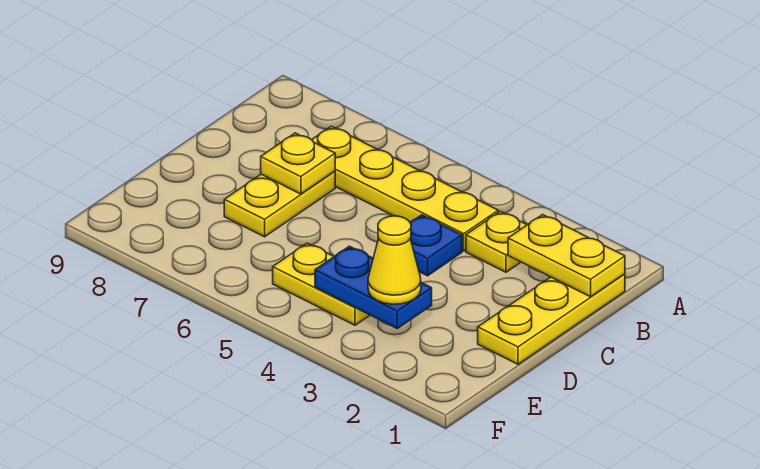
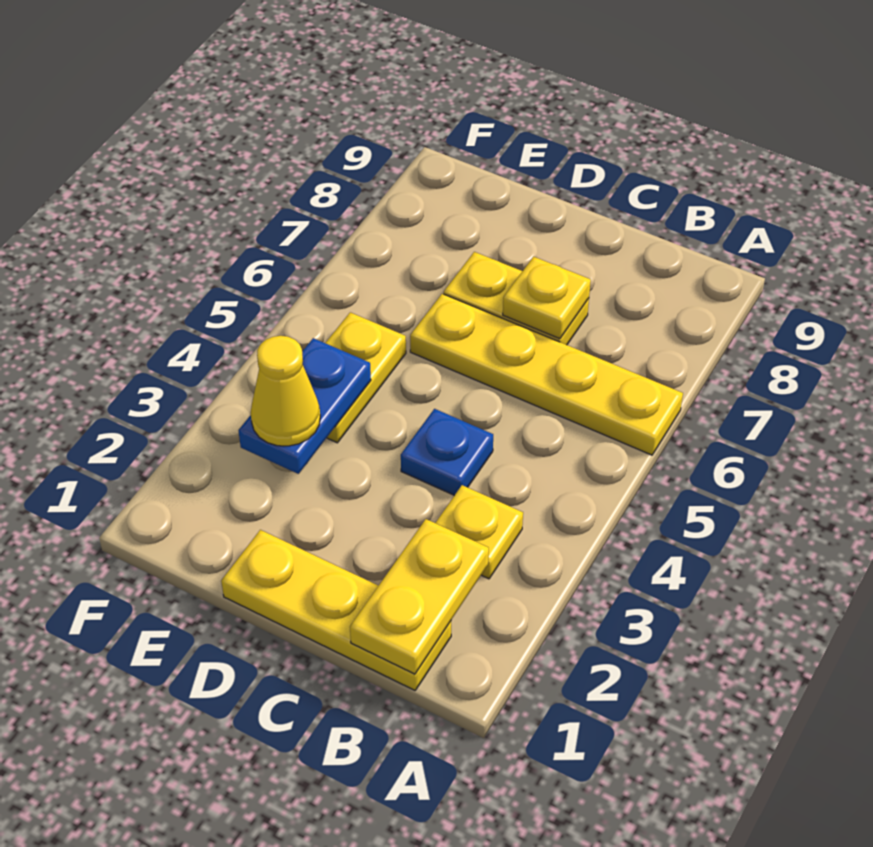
yellow 1x4 plate [312,126,498,251] -> yellow 1x4 plate turned to [410,294,683,455]

